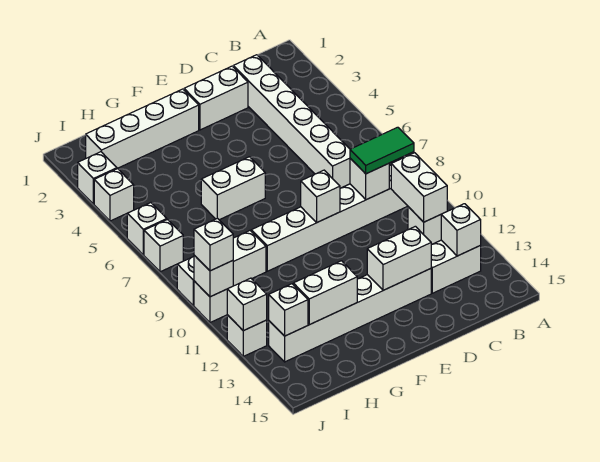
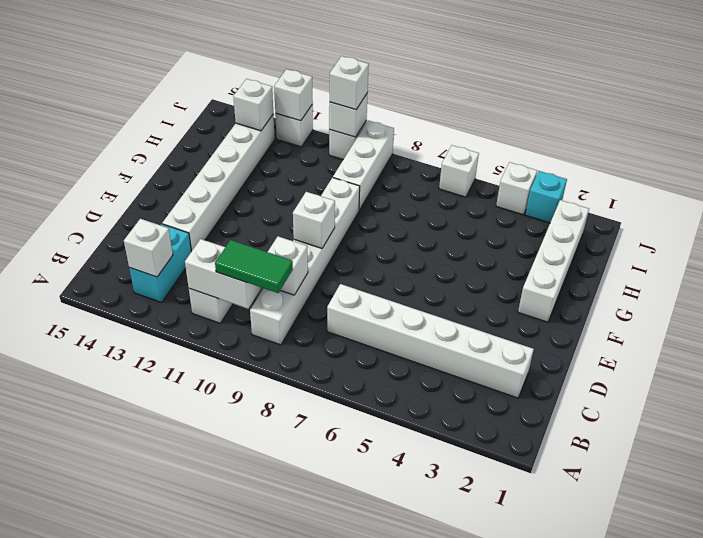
green 1x2 tile [350,127,414,174] -> green 1x2 tile turned to [215,240,293,293]
white 1x2 brick [431,240,481,293] -> cyan 1x2 brick [129,224,191,303]
white 1x2 brick [184,66,248,130] -> none
white 1x2 brick [367,226,431,290] -> none
white 1x2 brick [201,157,265,220] -> none
white 1x2 brick [293,261,357,325] -> none
white 1x1 brick [78,152,117,204] -> cyan 1x1 brick [525,171,567,223]
white 1x1 brick [144,220,183,272] -> none

